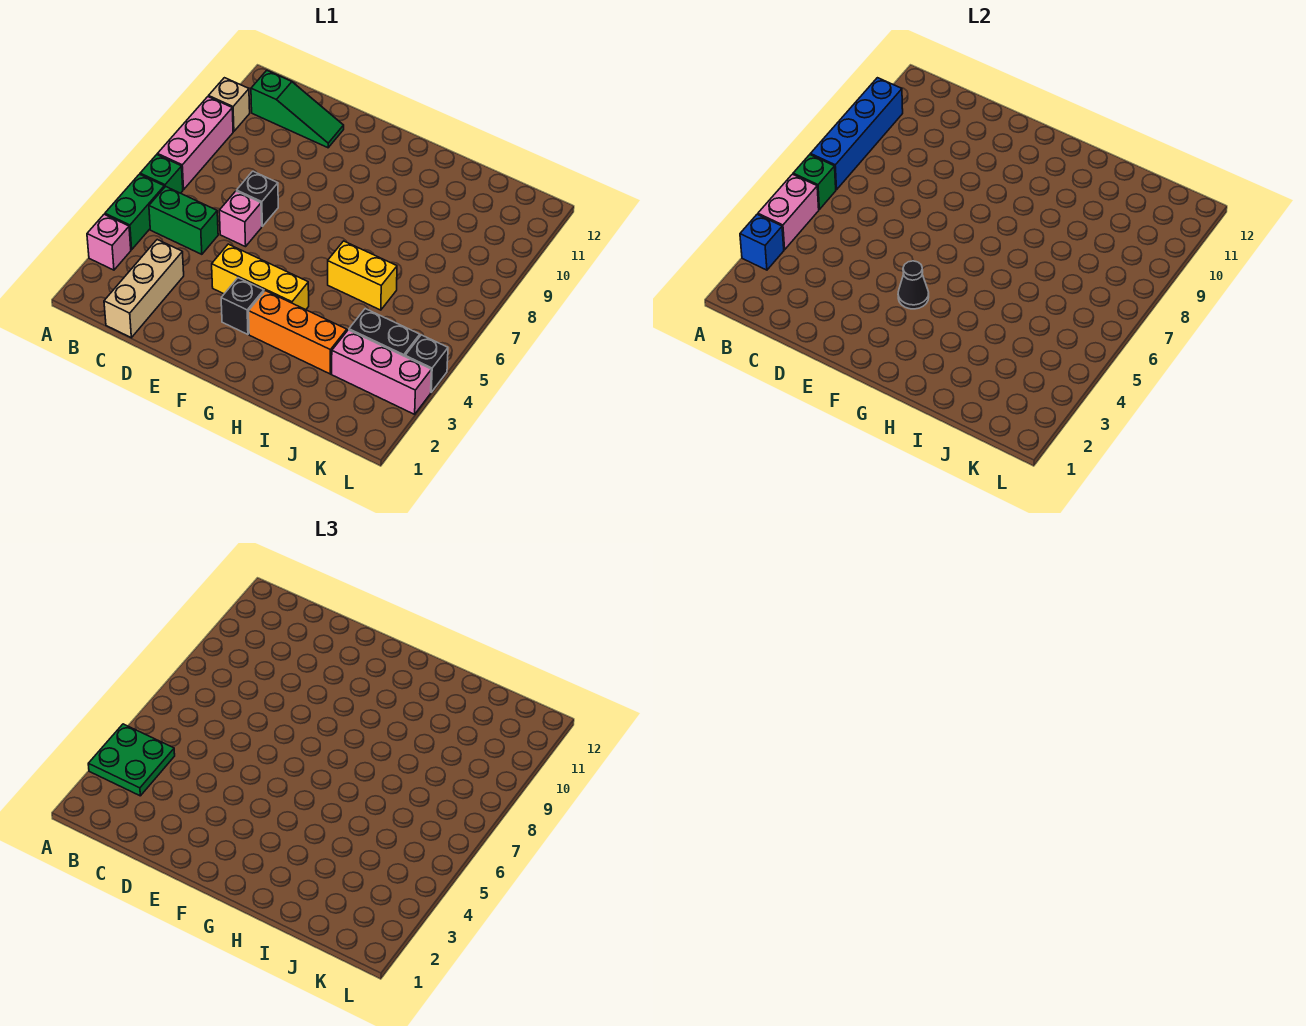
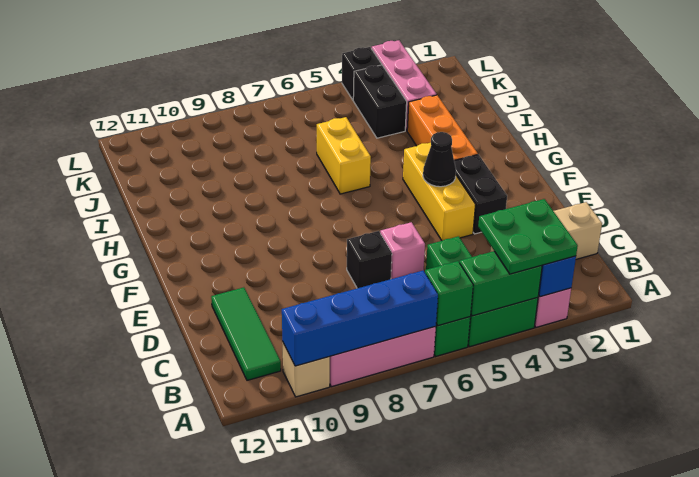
pink 1x2 brick [758,174,819,250] -> green 1x2 brick [460,251,542,316]
green 1x3 slope [251,70,344,148] -> green 1x3 tile [211,287,281,380]
black 1x1 brick [221,278,264,334] -> black 1x2 brick [454,154,507,234]

